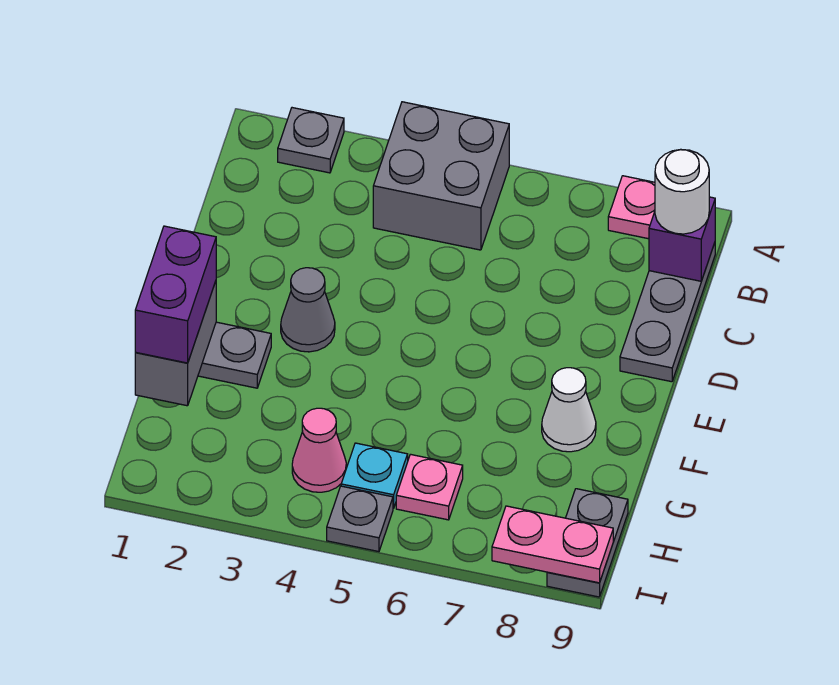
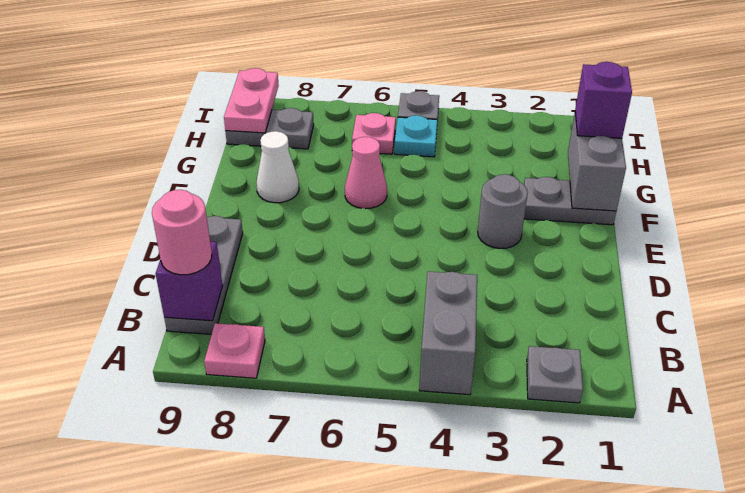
grey 2x2 brick [373,102,509,250] -> grey 1x2 brick [419,271,477,395]
white 1x1 round brick [655,150,709,234] -> pink 1x1 round brick [152,190,212,275]
grey 1x1 cone [281,268,335,352] -> grey 1x1 round brick [478,174,528,248]
purple 1x2 brick [135,226,216,363] -> purple 1x1 brick [575,62,632,138]
pink 1x1 cone [292,408,346,492] -> pink 1x1 cone moved to [345,137,387,209]
grey 1x2 plate [547,489,628,597] -> grey 1x2 plate turned to [225,108,314,149]
pink 1x2 plate [492,506,613,583] -> pink 1x2 plate turned to [224,68,279,133]

